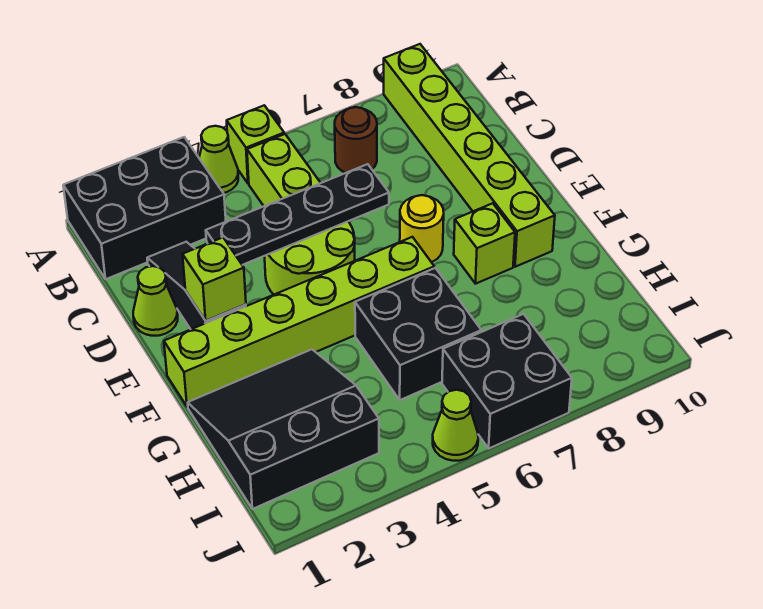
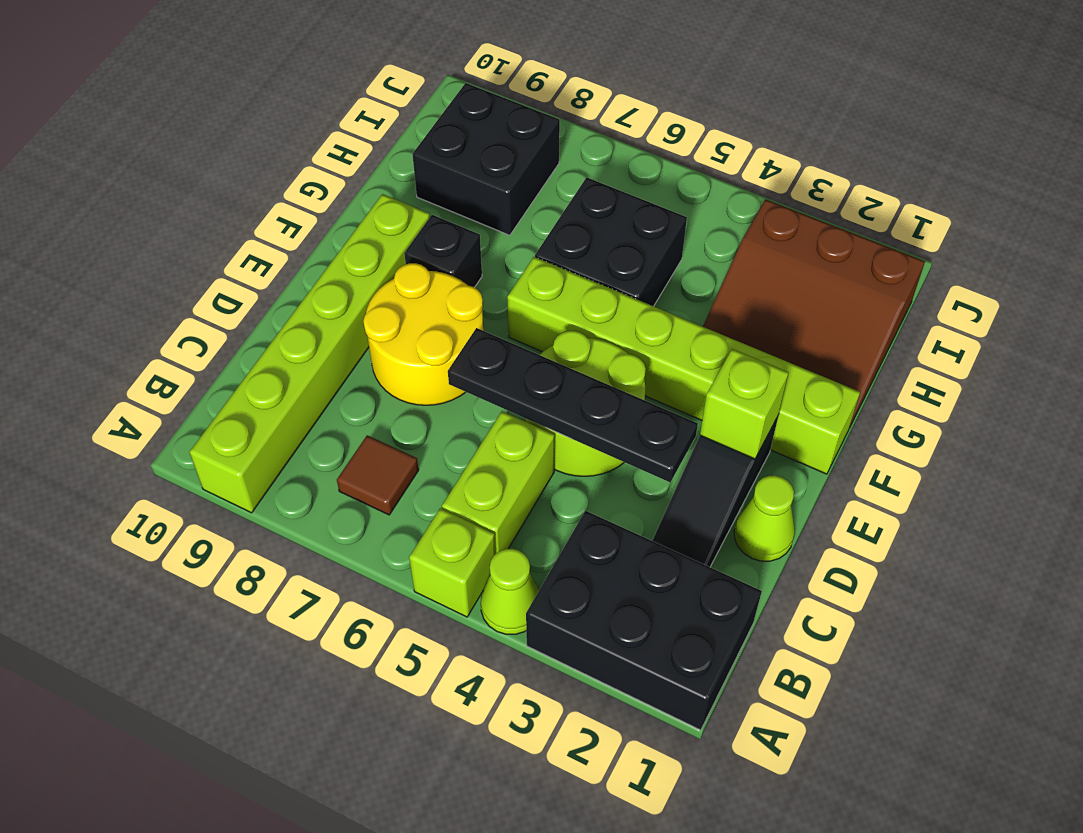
brown 1x1 round brick [335,107,377,173] -> brown 1x1 tile [337,435,419,515]
yellow 1x1 round brick [400,195,444,262] -> yellow 2x2 round brick [363,263,483,405]
lime 1x1 brick [454,203,515,284] -> black 1x1 brick [404,215,482,288]
black 3x3 slope [188,349,379,509] -> brown 3x3 slope [703,199,925,428]
black 2x2 brick [442,314,572,448] -> black 2x2 brick moved to [412,83,560,235]
lime 1x1 cone [433,390,478,461] -> none

